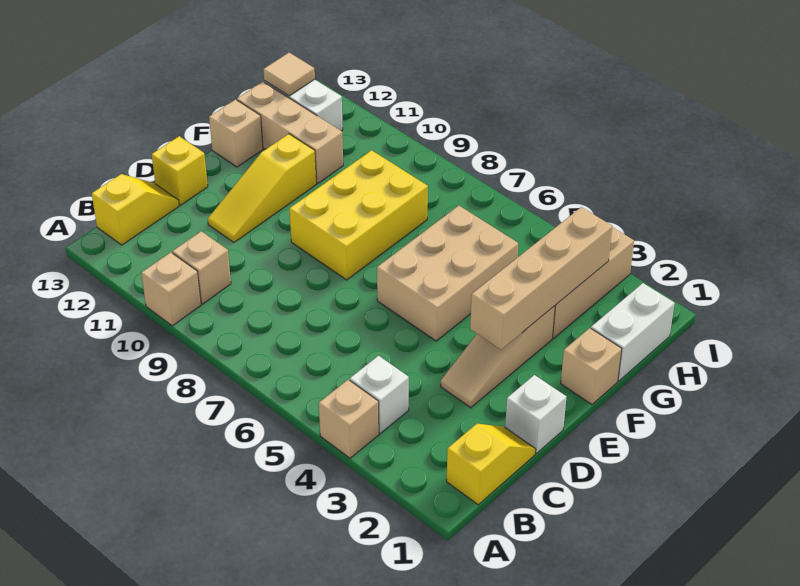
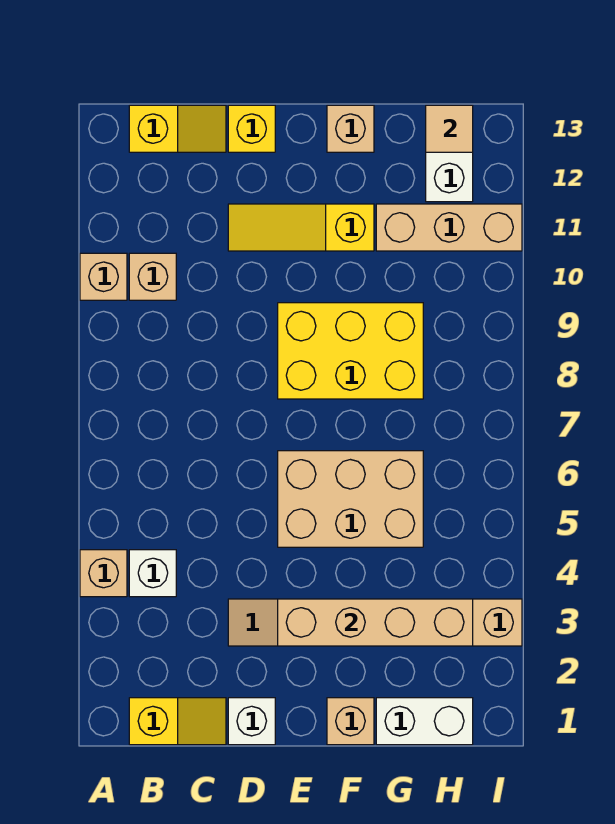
tan 1x3 brick [237,82,343,183] -> tan 1x3 brick turned to [376,204,522,251]

